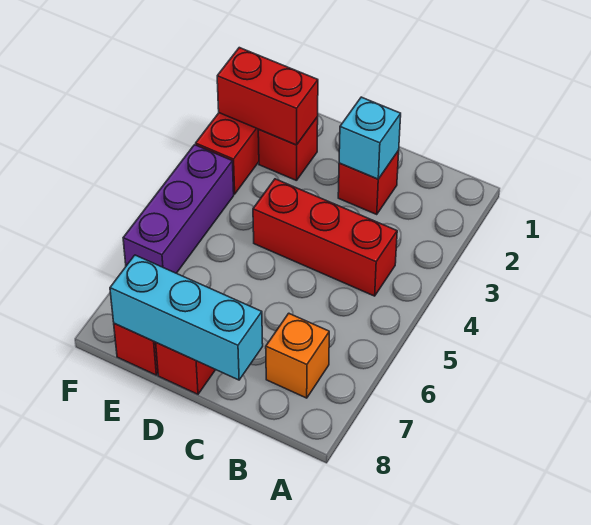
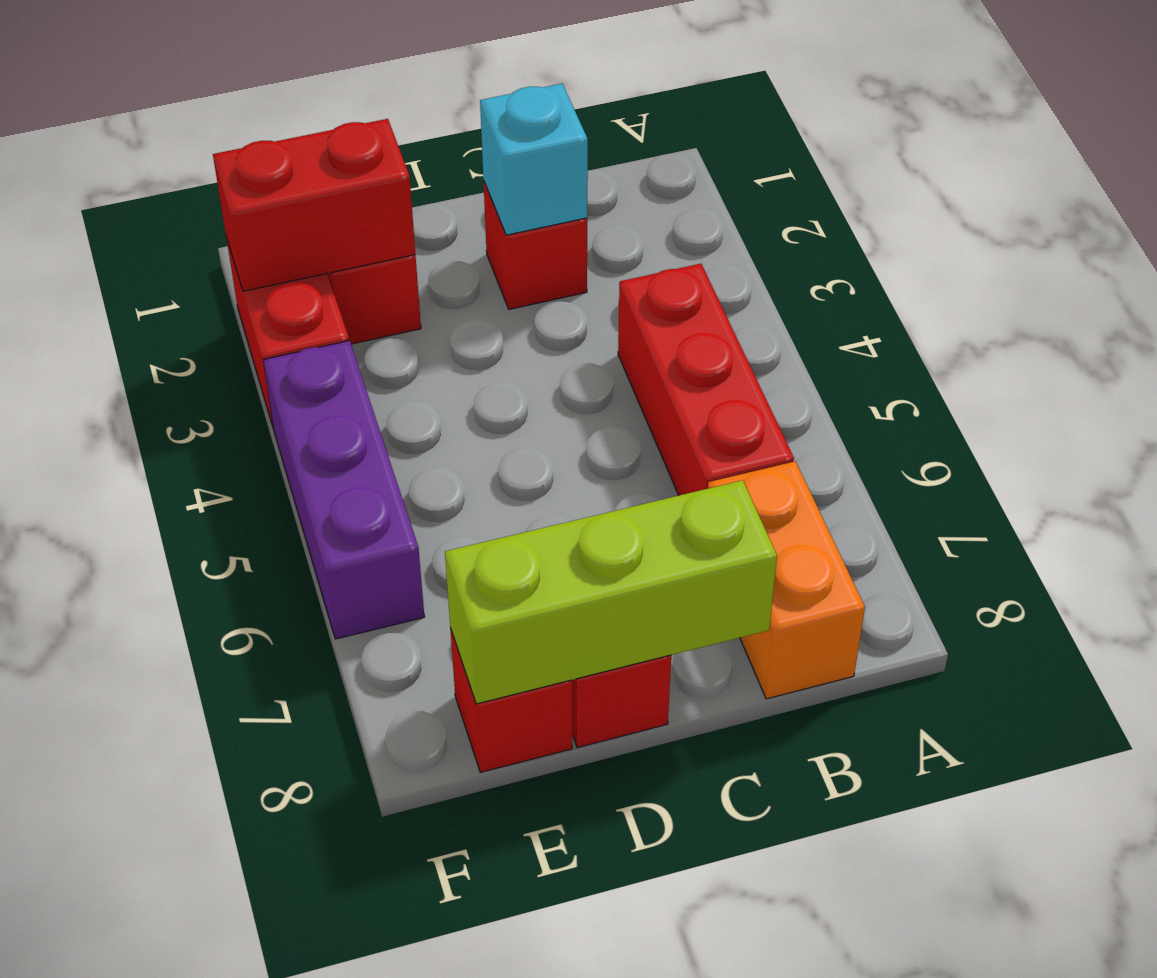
red 1x3 brick [253,179,397,296] -> red 1x3 brick turned to [618,264,794,495]
orange 1x1 brick [266,313,329,398] -> orange 1x2 brick [708,461,865,699]
cyan 1x3 brick [110,255,263,380] -> lime 1x3 brick [445,480,777,704]

